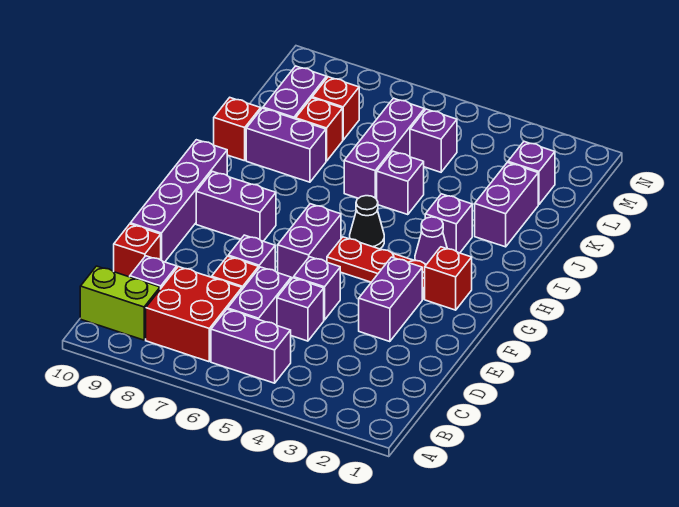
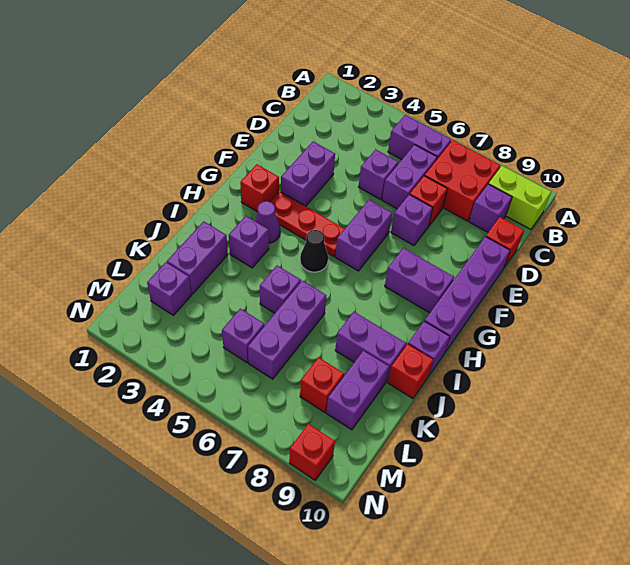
purple 1x1 brick [294,257,340,320] -> purple 1x1 brick moved to [408,321,450,375]
red 1x1 brick [296,98,343,161] -> red 1x1 brick moved to [289,424,335,480]

